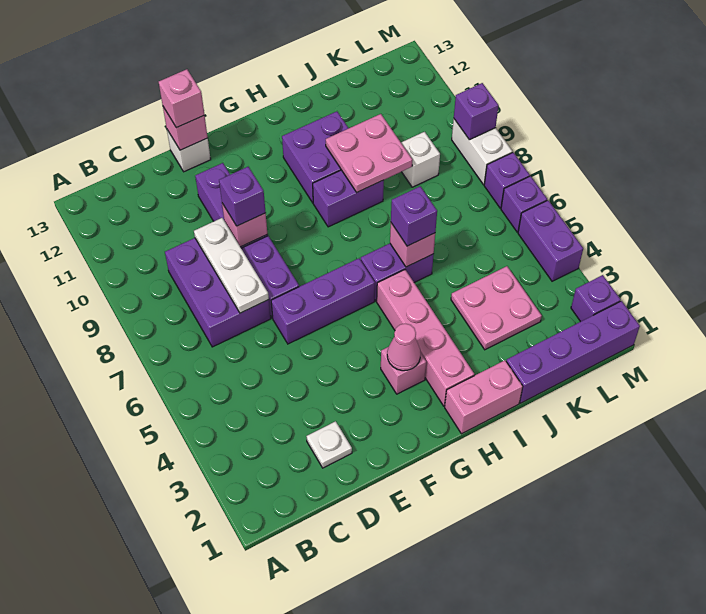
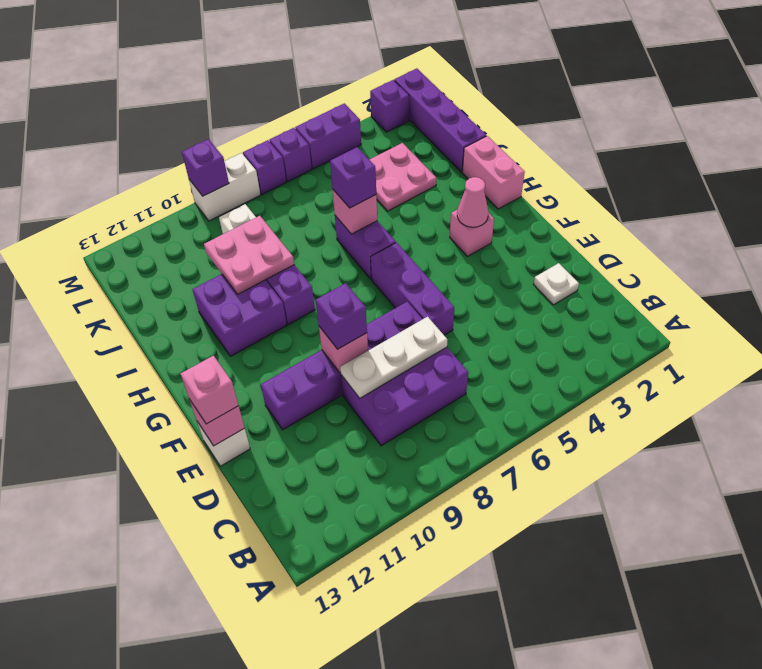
pink 1x4 brick [377,270,474,406] -> none

